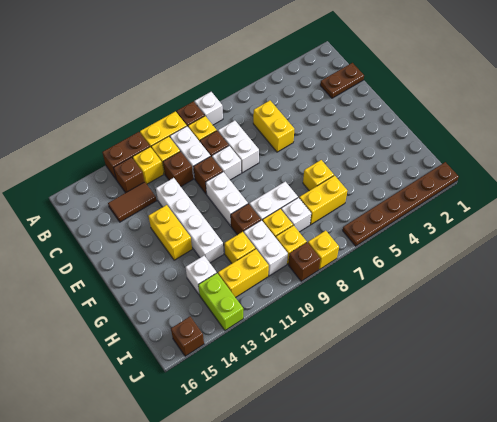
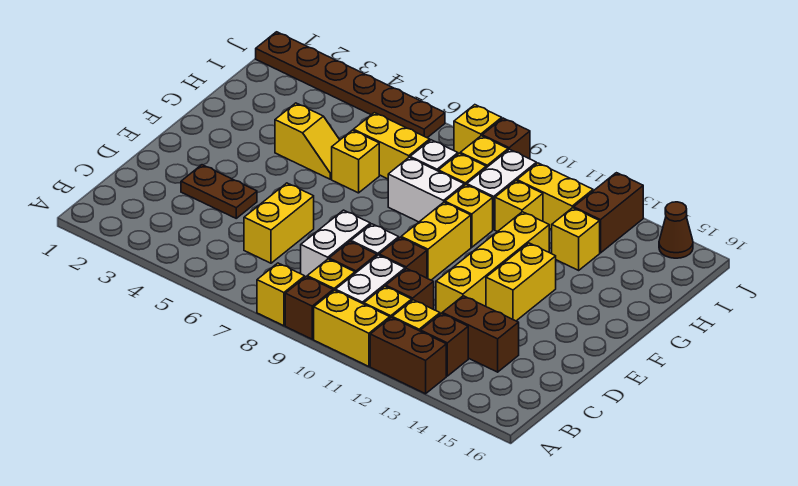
white 1x1 brick [194,92,223,125] -> yellow 1x1 brick [257,263,305,326]
brown 1x2 plate [320,63,364,98] -> brown 1x2 plate moved to [181,165,257,218]
brown 1x2 tile [108,182,157,222] -> brown 1x2 brick [442,296,519,372]
white 1x4 brick [156,178,224,263] -> yellow 1x4 brick [436,212,549,314]
white 1x2 brick [206,172,248,226] -> yellow 1x2 brick [401,202,471,280]
none -> yellow 1x2 slope [275,103,339,179]
brown 1x1 brick [231,204,261,235] -> yellow 1x1 brick [445,185,493,247]
white 1x1 brick [186,256,217,294] -> yellow 1x1 brick [552,208,600,270]
lime 1x2 brick [198,273,243,330] -> brown 1x2 brick [574,173,643,253]
brown 1x1 brick [171,317,204,356] -> brown 1x1 cone [659,202,693,258]

